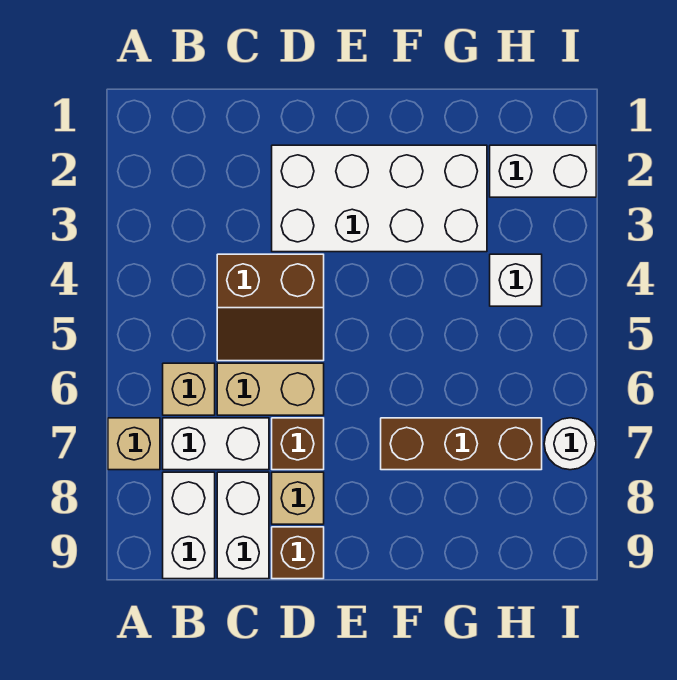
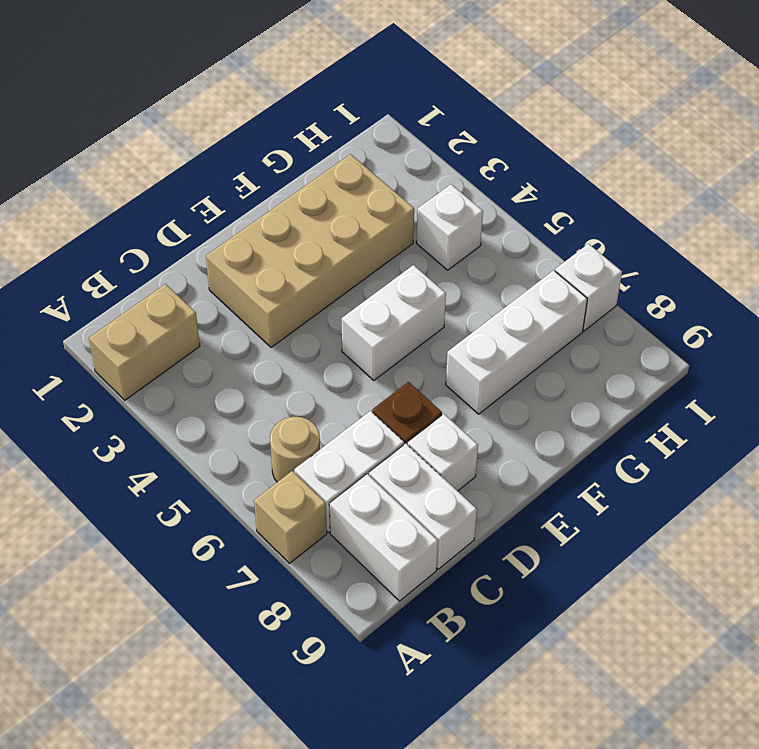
tan 1x1 brick [163,363,215,415] -> tan 1x1 round brick [270,417,320,482]
brown 2x2 slope [217,254,324,361] -> none
tan 1x2 brick [217,363,324,415] -> tan 1x2 brick moved to [89,284,200,400]
white 2x4 brick [272,145,487,252] -> tan 2x4 brick [206,154,414,347]
tan 1x1 brick [272,472,324,524] -> white 1x1 brick [408,414,478,491]
brown 1x1 brick [272,527,324,579] -> none
brown 1x3 brick [381,418,542,470] -> white 1x3 brick [446,270,587,414]
white 1x2 brick [490,145,596,197] -> white 1x2 brick moved to [342,265,446,380]
white 1x1 round brick [544,418,596,470] -> white 1x1 brick [555,244,622,331]

